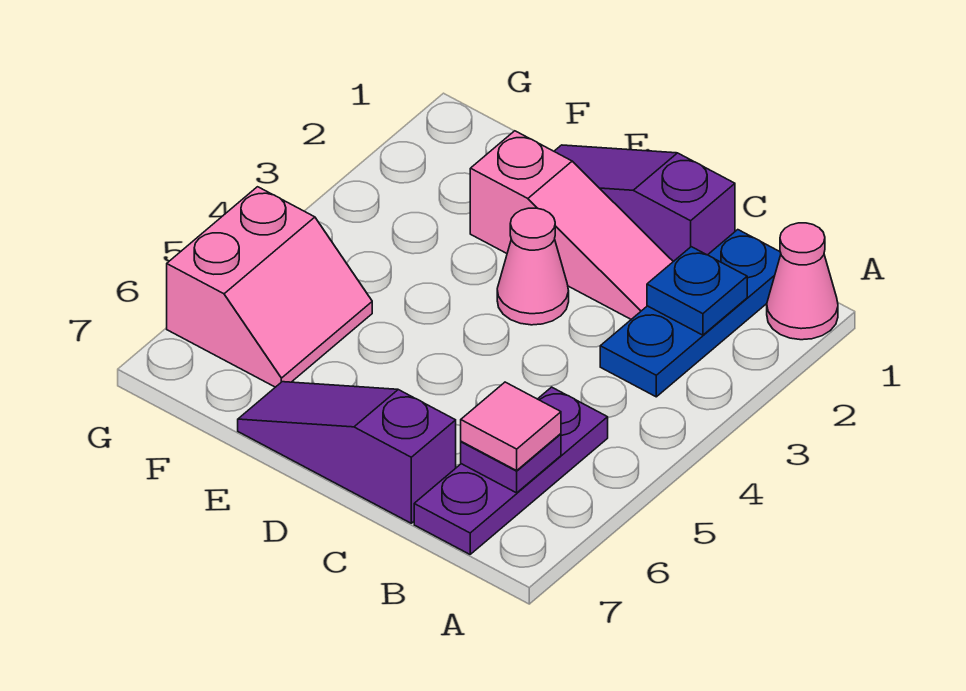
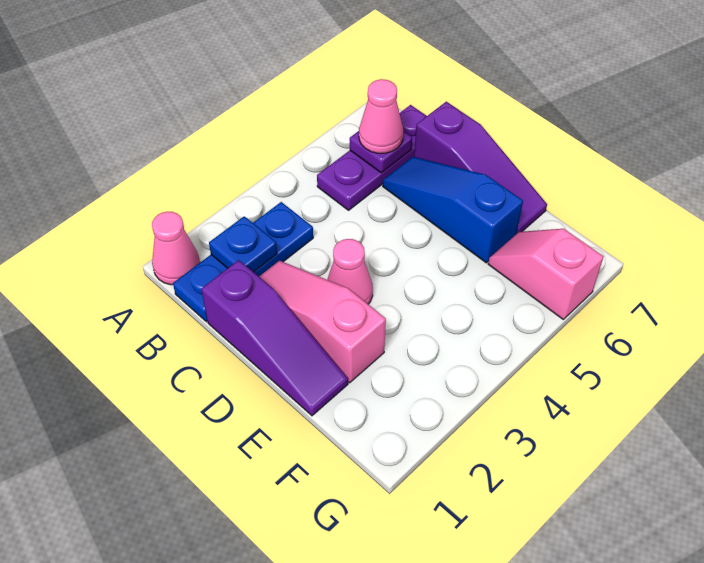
pink 1x1 tile [461,382,561,470] -> pink 1x1 cone [359,79,403,153]
none -> blue 1x3 slope [383,157,523,263]
pink 2x2 slope [167,187,372,387] -> pink 1x2 slope [488,229,604,319]

